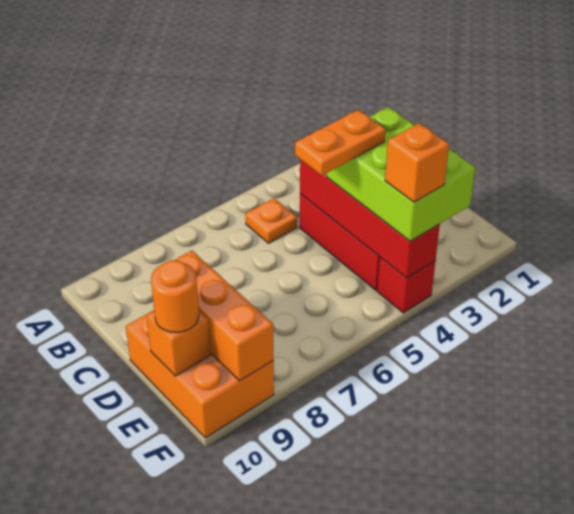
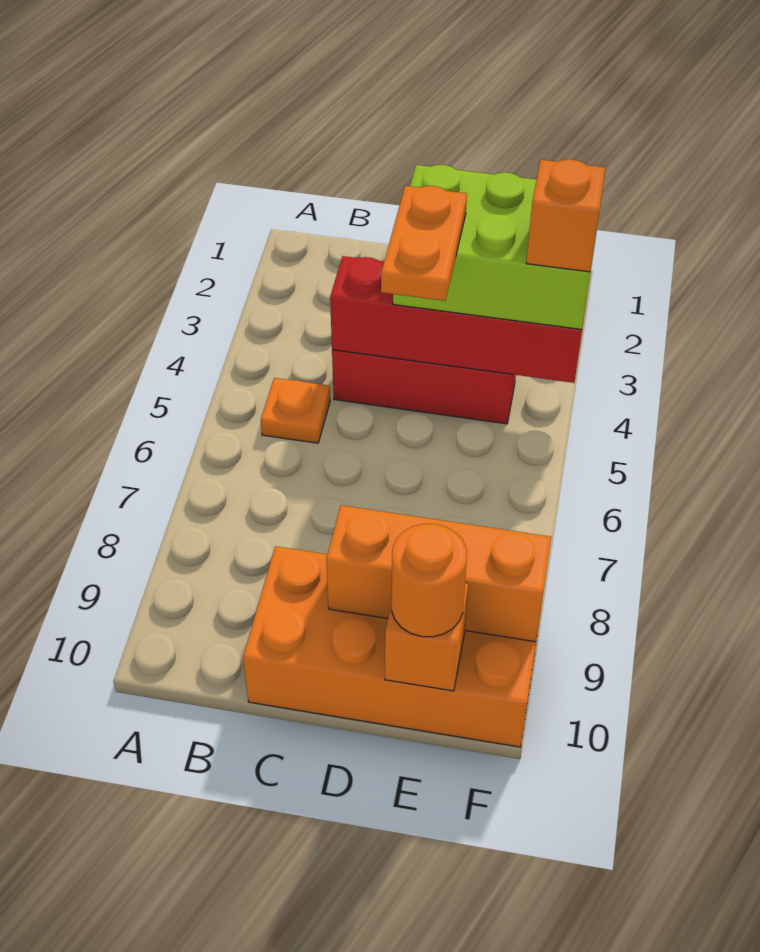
orange 2x3 brick [126,315,274,438] -> orange 2x4 brick [243,546,540,747]
red 1x1 brick [377,257,435,313] -> none

